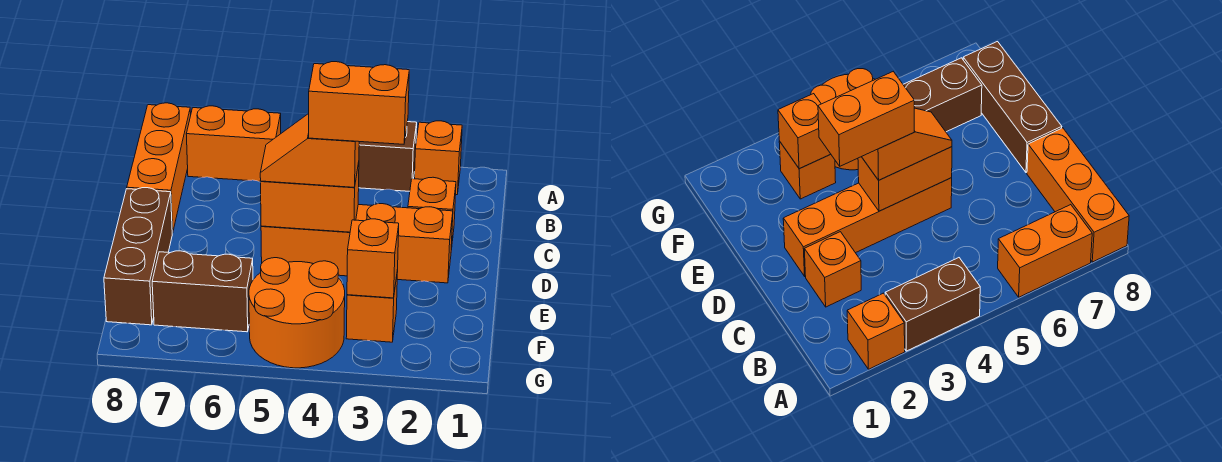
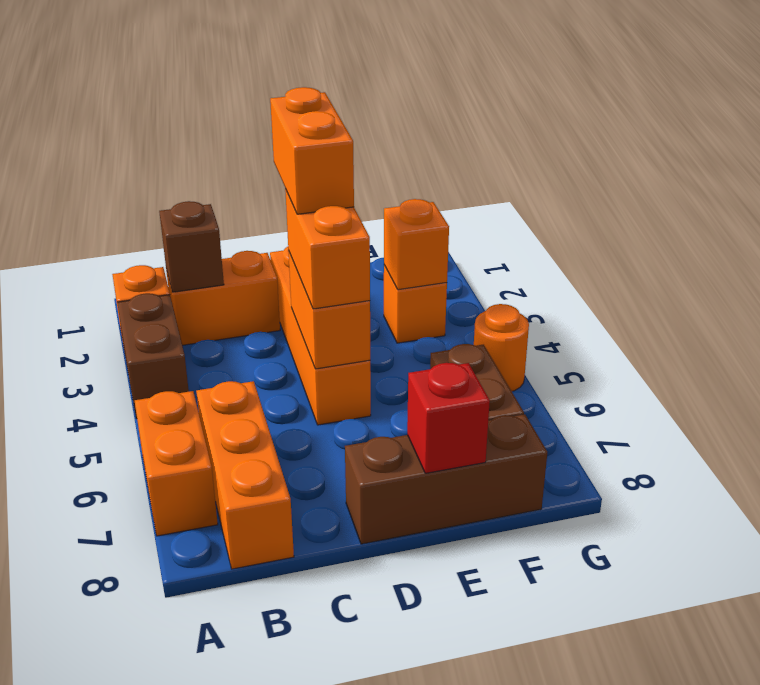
orange 1x3 brick [127,103,191,233] -> orange 1x3 brick turned to [196,381,294,569]
none -> brown 1x1 brick [159,201,224,292]
orange 1x1 brick [408,177,456,250] -> orange 1x2 brick [166,251,280,345]
orange 1x2 slope [260,114,359,187] -> orange 1x2 brick [285,189,370,309]
none -> red 1x1 brick [407,363,490,473]
orange 2x2 round brick [249,258,345,368] -> orange 1x1 round brick [474,304,529,391]

